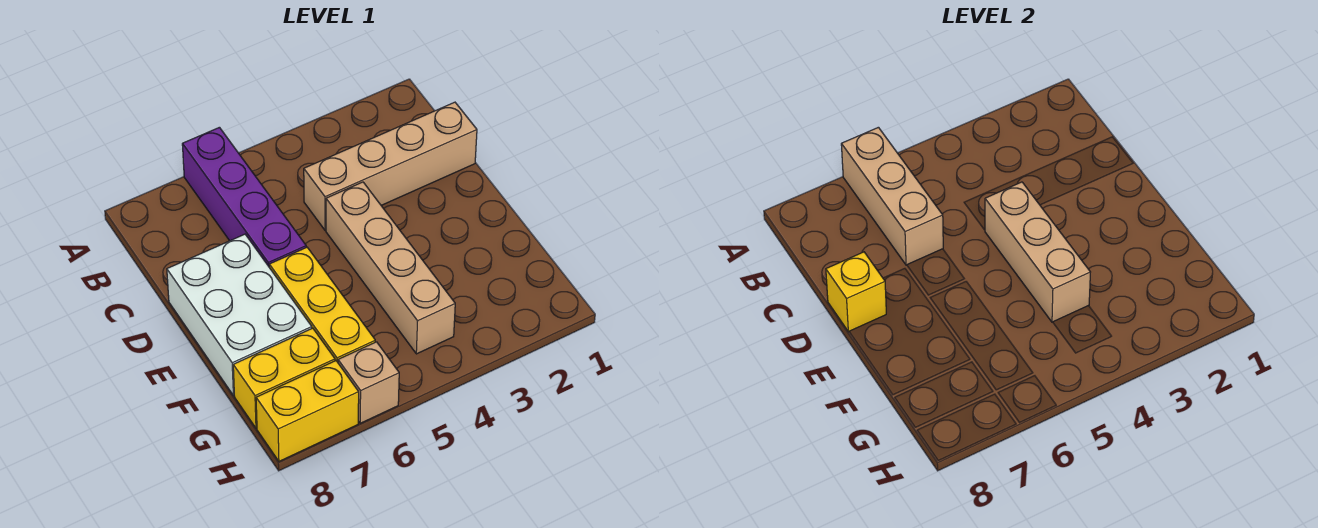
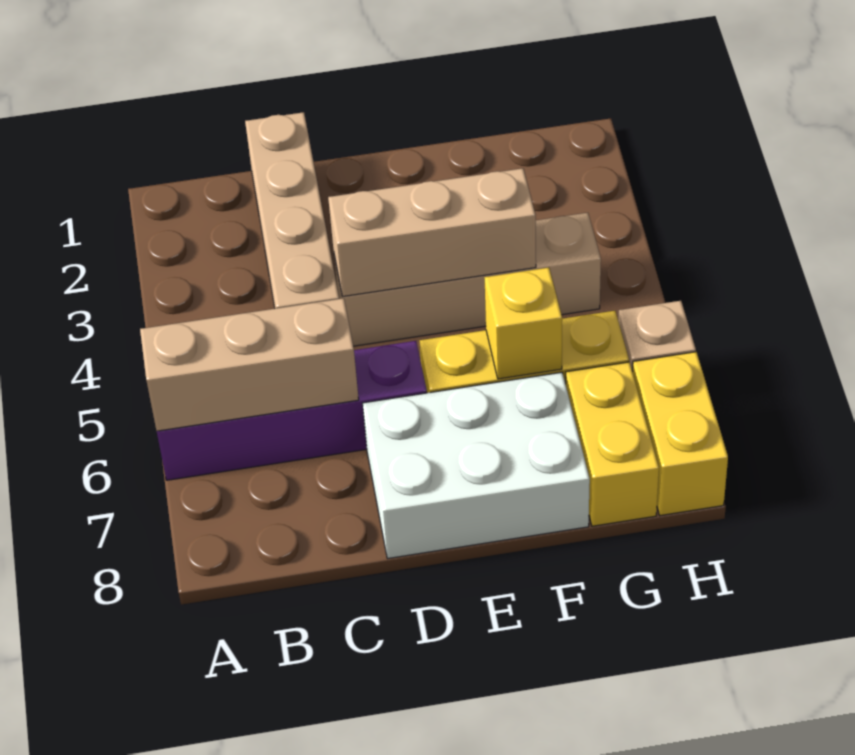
yellow 1x1 brick [826,252,886,332] -> yellow 1x1 brick moved to [484,268,562,379]

